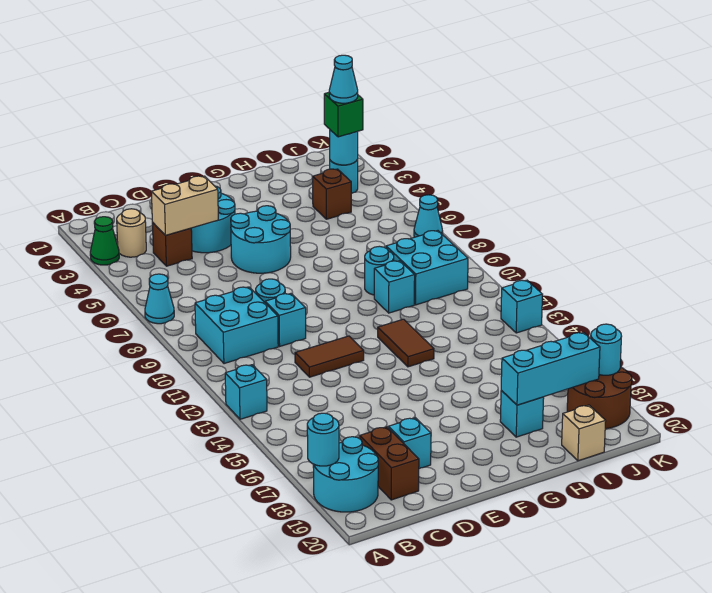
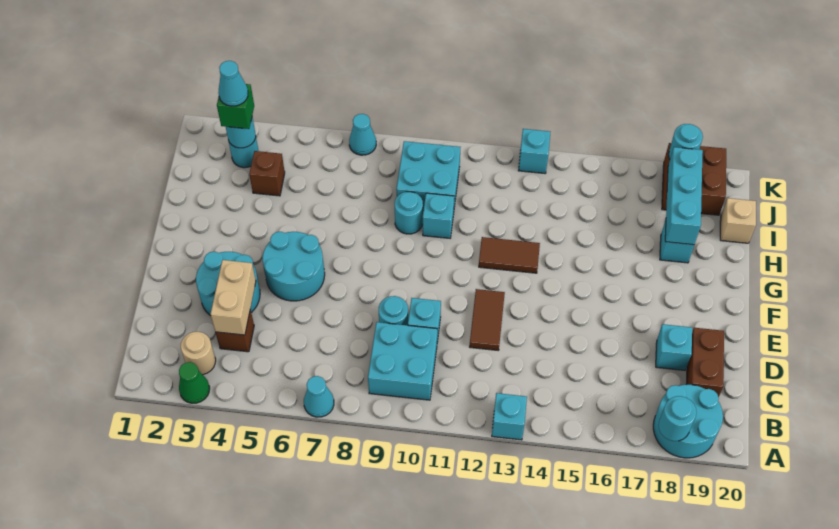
brown 1x2 brick [360,427,419,500] -> brown 1x2 brick turned to [686,327,724,397]
brown 2x2 round brick [567,367,632,429] -> brown 2x2 brick [662,143,726,215]

